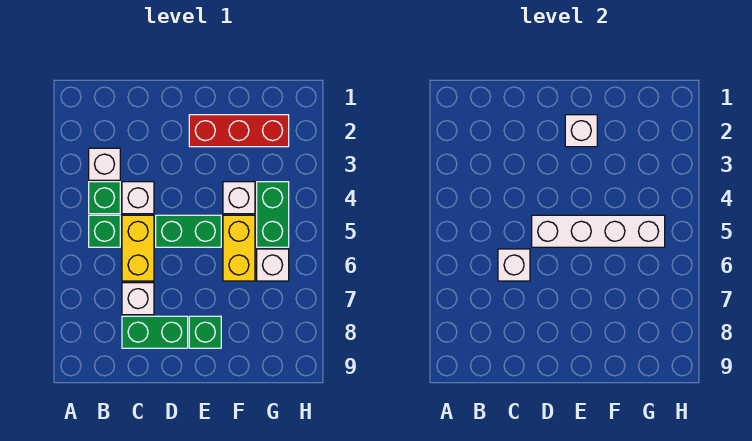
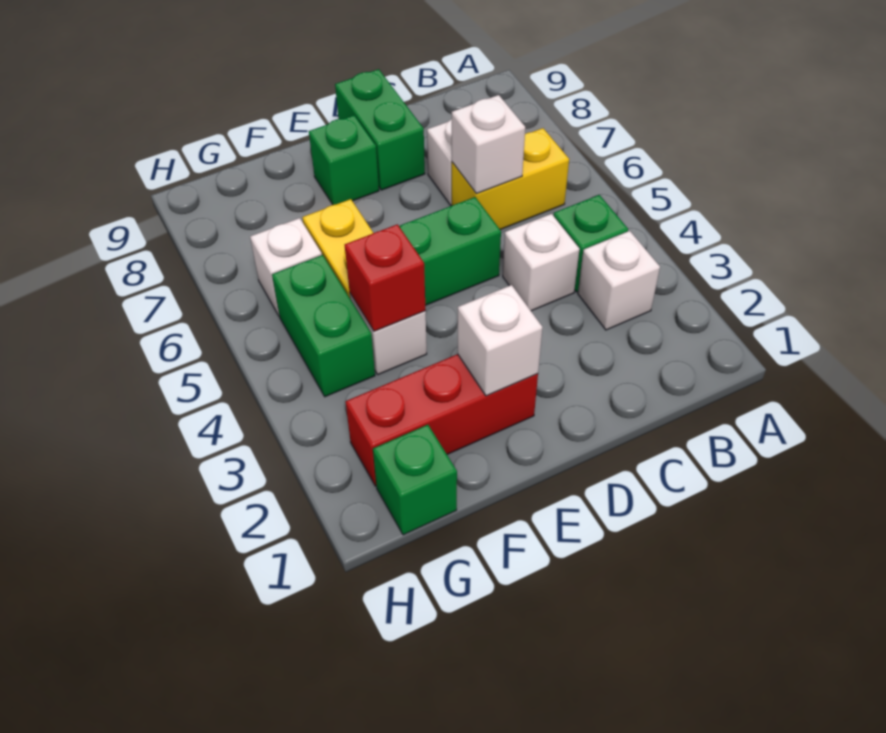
green 1x1 brick [89,215,120,247] -> green 1x1 brick moved to [373,425,457,535]
yellow 1x2 brick [122,215,154,281] -> yellow 1x2 brick turned to [452,128,569,230]
green 1x2 brick [122,316,188,348] -> green 1x2 brick turned to [335,69,425,190]
white 1x4 brick [532,215,665,247] -> none
none -> red 1x1 brick [345,224,426,331]

